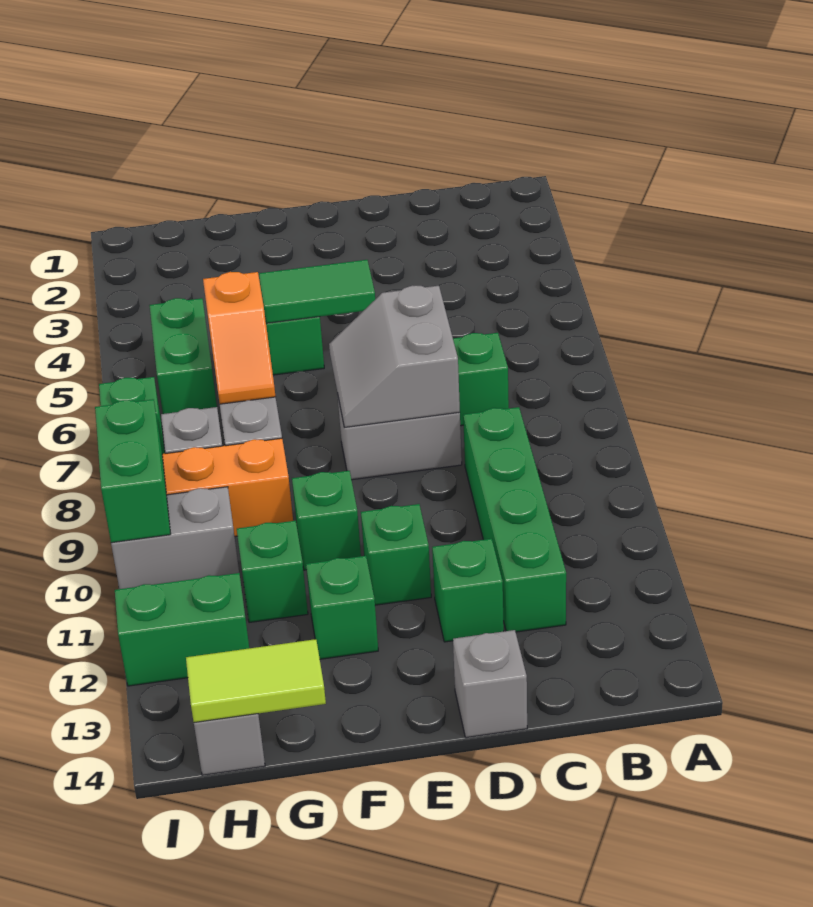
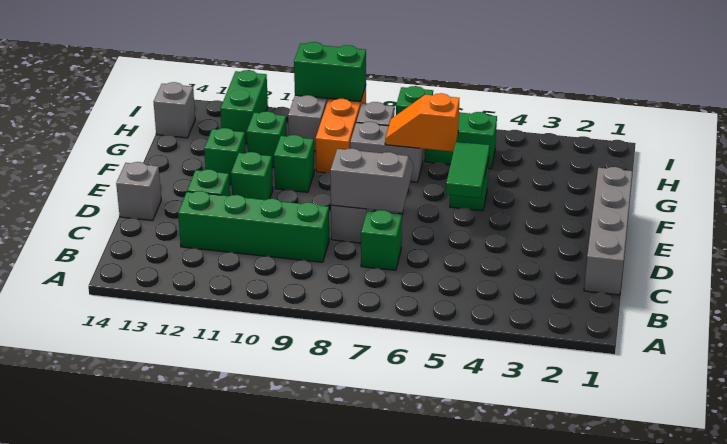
none -> grey 1x4 brick [584,167,632,295]
lime 1x2 tile [186,639,326,722] -> none

